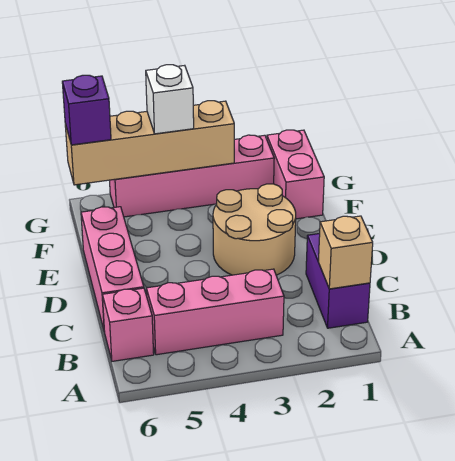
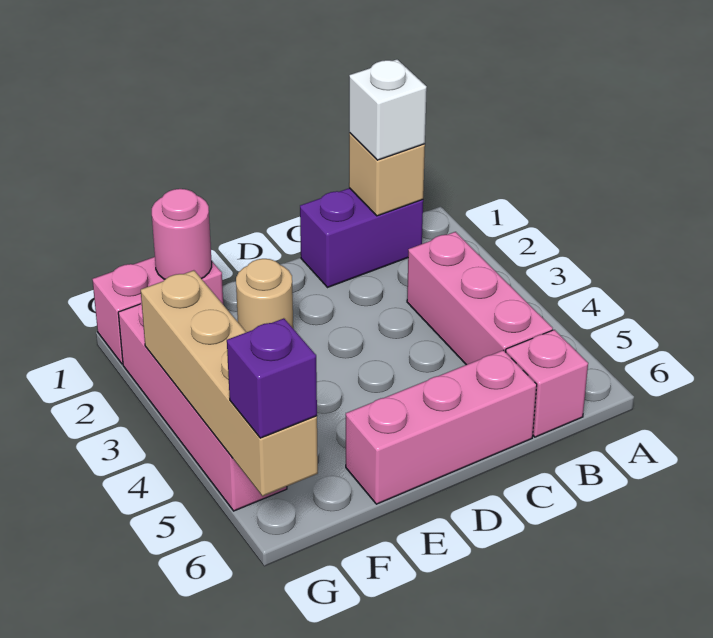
tan 2x2 round brick [213,184,296,275] -> tan 1x1 round brick [236,259,293,332]
none -> pink 1x1 round brick [152,189,212,279]
white 1x1 brick [146,65,194,134] -> white 1x1 brick moved to [349,59,427,160]

